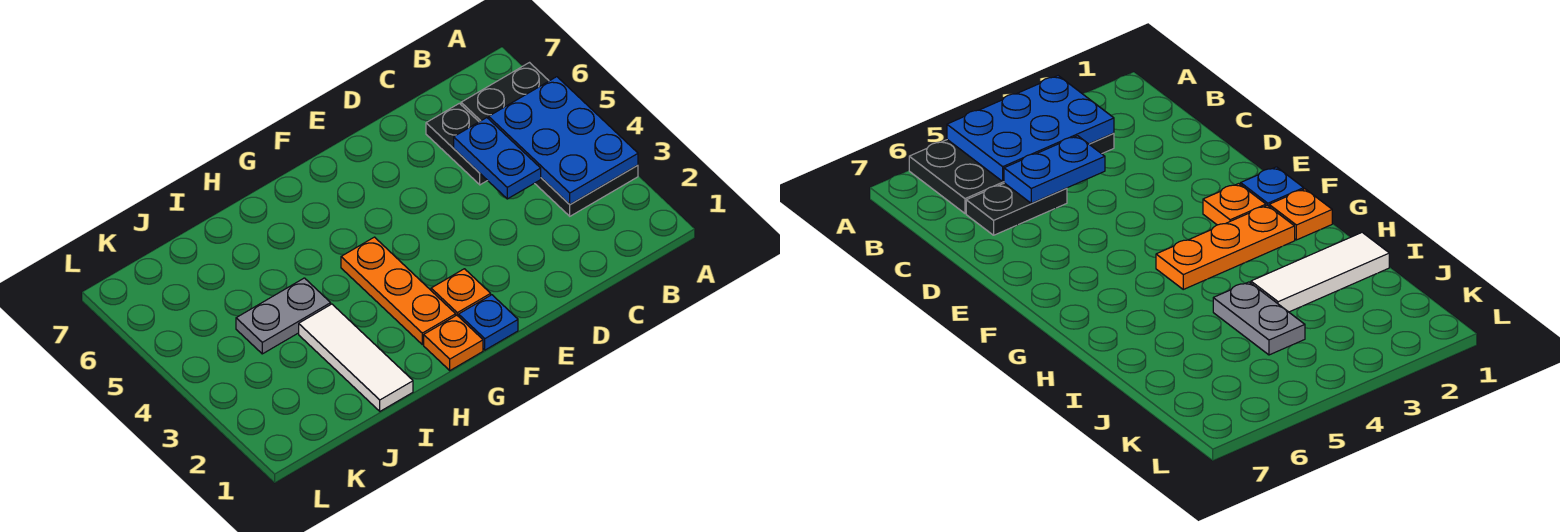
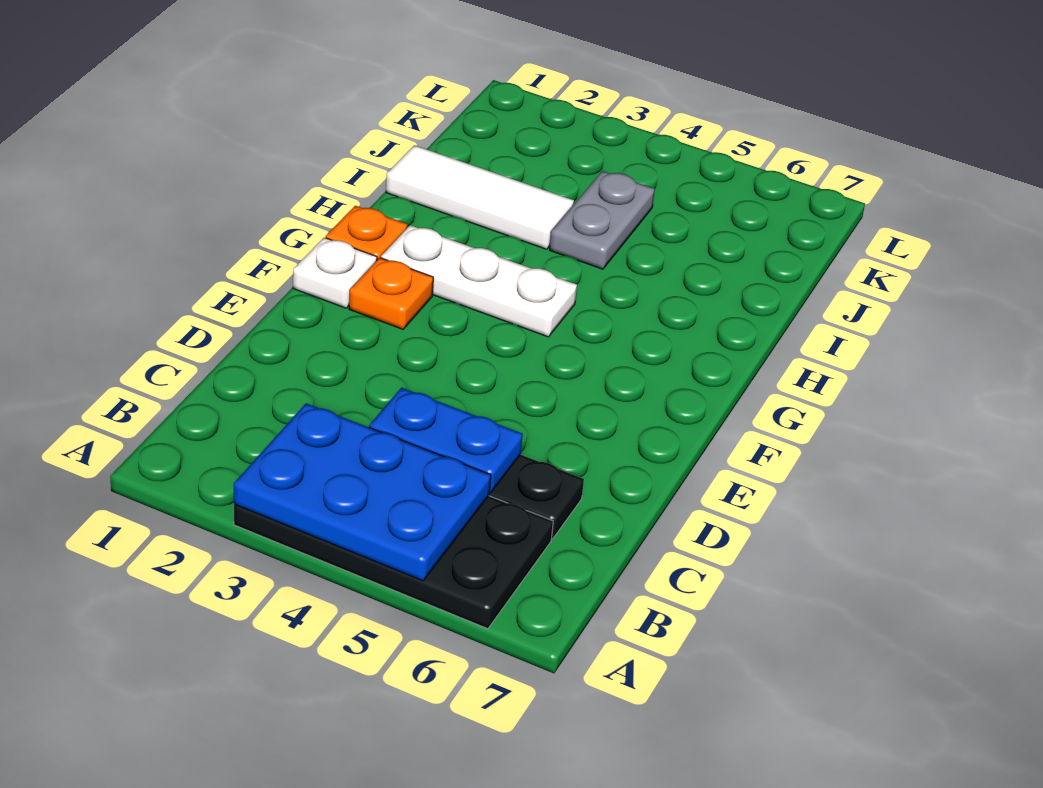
blue 1x1 plate [459,295,518,350] -> white 1x1 plate [293,238,377,308]
orange 1x3 plate [341,237,456,345] -> white 1x3 plate [381,225,577,337]

